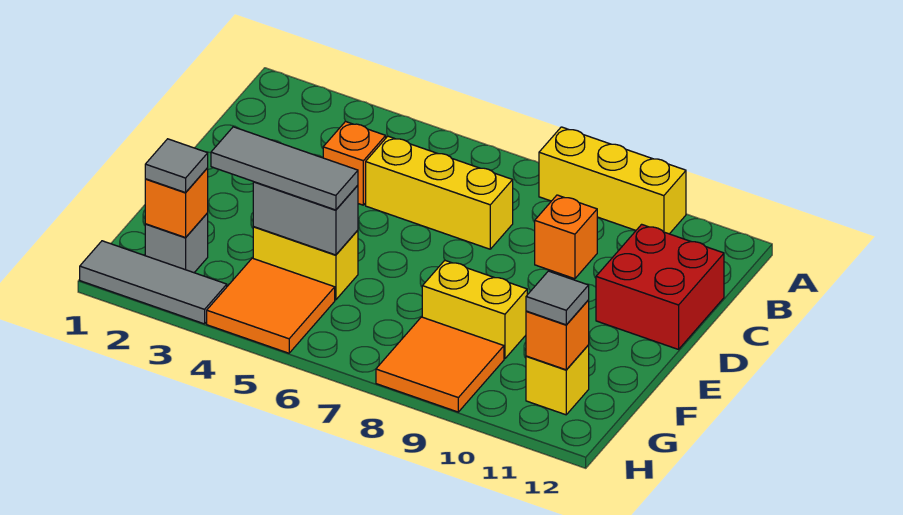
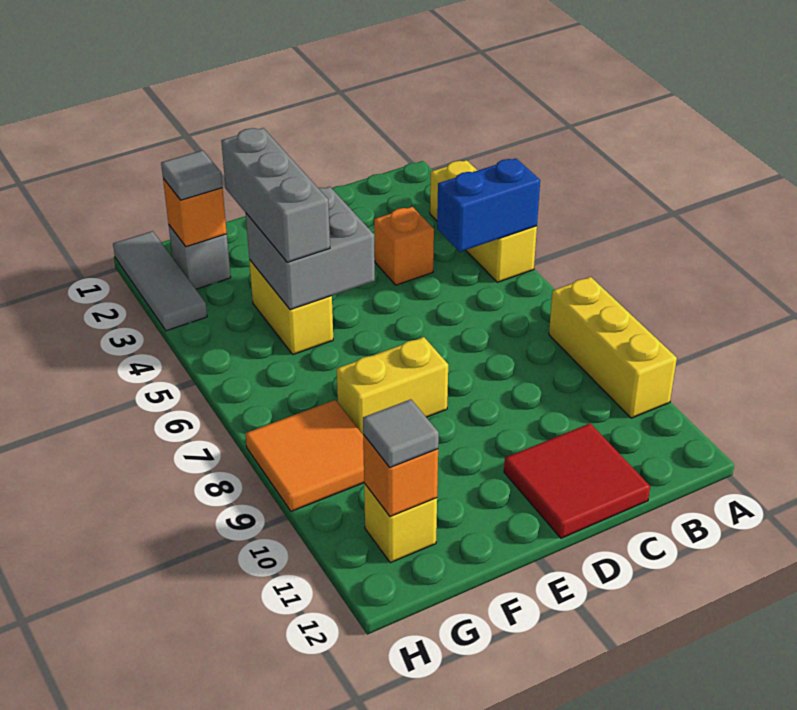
none -> blue 1x2 brick [437,158,540,252]
yellow 1x3 brick [366,136,513,249] -> yellow 1x3 brick moved to [430,160,537,282]
orange 1x1 brick [535,195,597,279] -> none
red 2x2 brick [596,224,724,349] -> red 2x2 tile [504,423,650,538]
grey 1x3 tile [211,127,358,210] -> grey 1x3 brick [221,128,330,262]
grey 1x2 brick [253,182,358,255] -> grey 2x2 brick [246,187,375,310]
yellow 1x2 brick [422,261,527,359] -> yellow 1x2 brick turned to [337,337,448,434]
orange 2x2 tile [207,258,335,353] -> none

